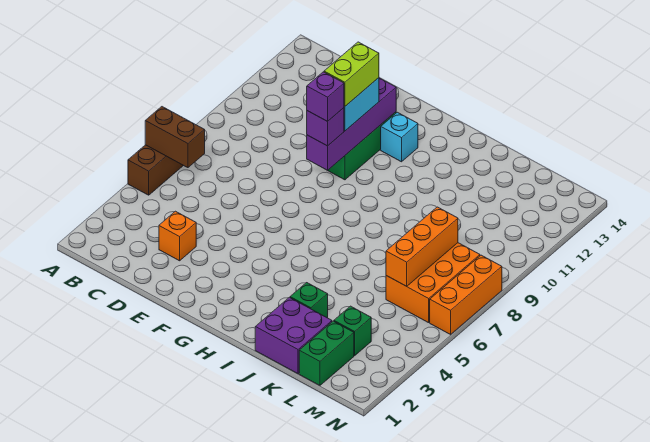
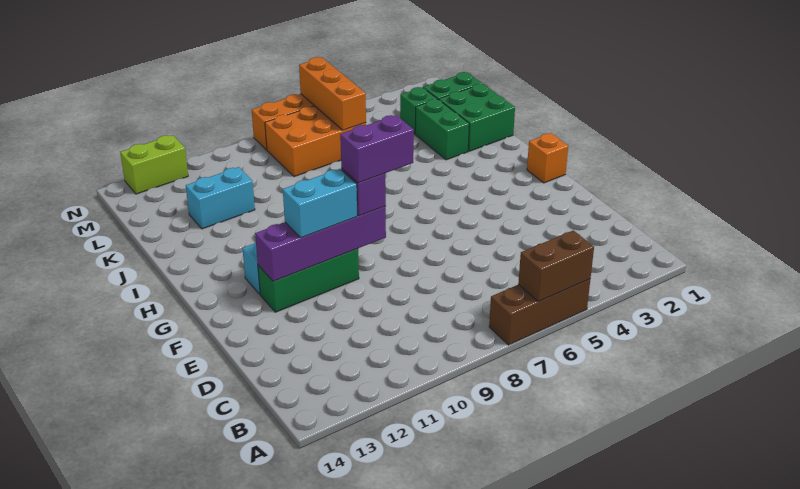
brown 1x2 brick [145,107,205,168] -> brown 1x2 brick turned to [518,230,594,302]
orange 1x1 brick [159,211,196,261] -> orange 1x1 brick moved to [527,133,568,183]
purple 1x1 brick [307,72,344,121] -> purple 1x2 brick [340,115,414,183]
lime 1x2 brick [324,42,379,106] -> lime 1x2 brick moved to [120,135,188,194]
purple 2x2 brick [255,297,332,374] -> green 2x2 brick [439,84,515,151]
green 1x1 brick [290,283,328,318] -> green 1x2 brick [415,99,469,160]
none -> cyan 1x2 brick [186,167,255,229]
orange 1x3 brick [386,207,458,286] -> orange 1x3 brick turned to [299,57,366,130]

